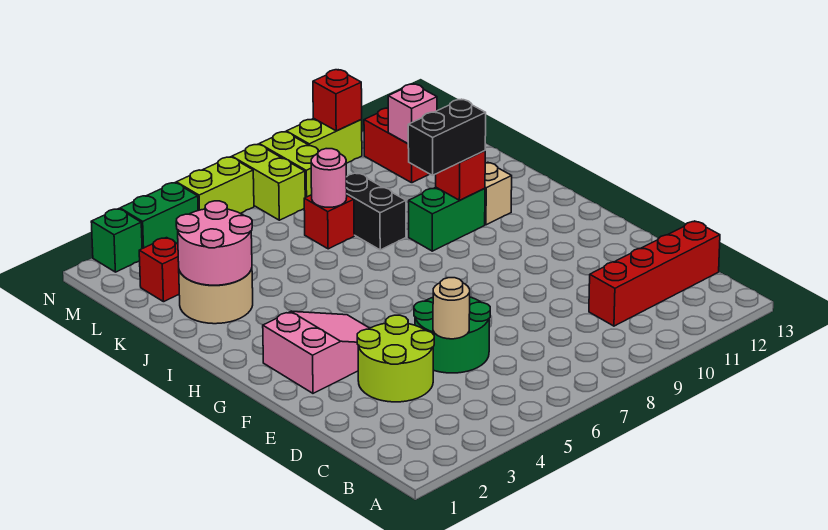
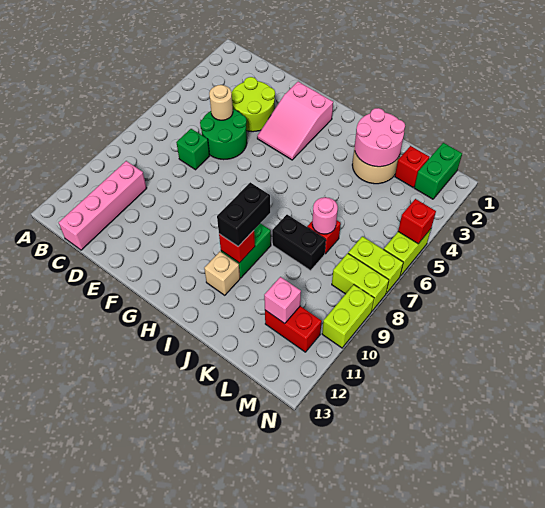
red 1x4 brick [589,221,720,326] -> pink 1x4 brick [59,161,147,250]
green 1x1 brick [91,209,142,272] -> green 1x1 brick moved to [176,129,210,170]
green 1x2 brick [120,183,198,248] -> green 1x2 brick moved to [414,143,462,199]
red 1x1 brick [313,70,362,131] -> red 1x1 brick moved to [398,199,436,244]

